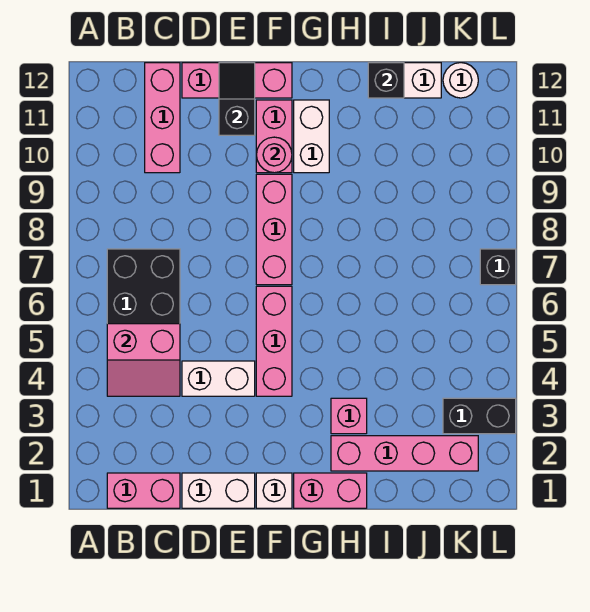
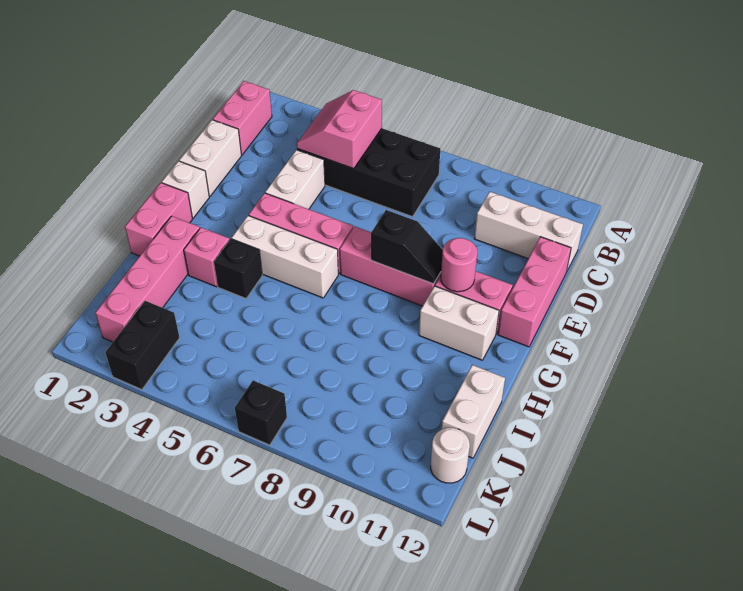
pink 1x3 brick [145,63,180,173] -> white 1x3 brick [474,192,583,271]
black 1x2 slope [219,63,255,135] -> black 1x2 slope moved to [371,210,443,284]
none -> white 1x3 brick [232,216,338,298]
black 1x1 brick [368,63,404,98] -> black 1x1 brick moved to [214,239,262,298]

